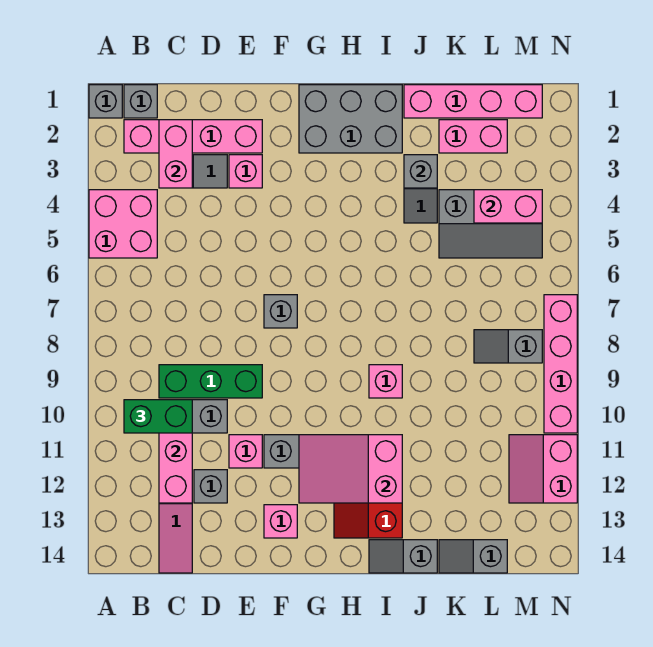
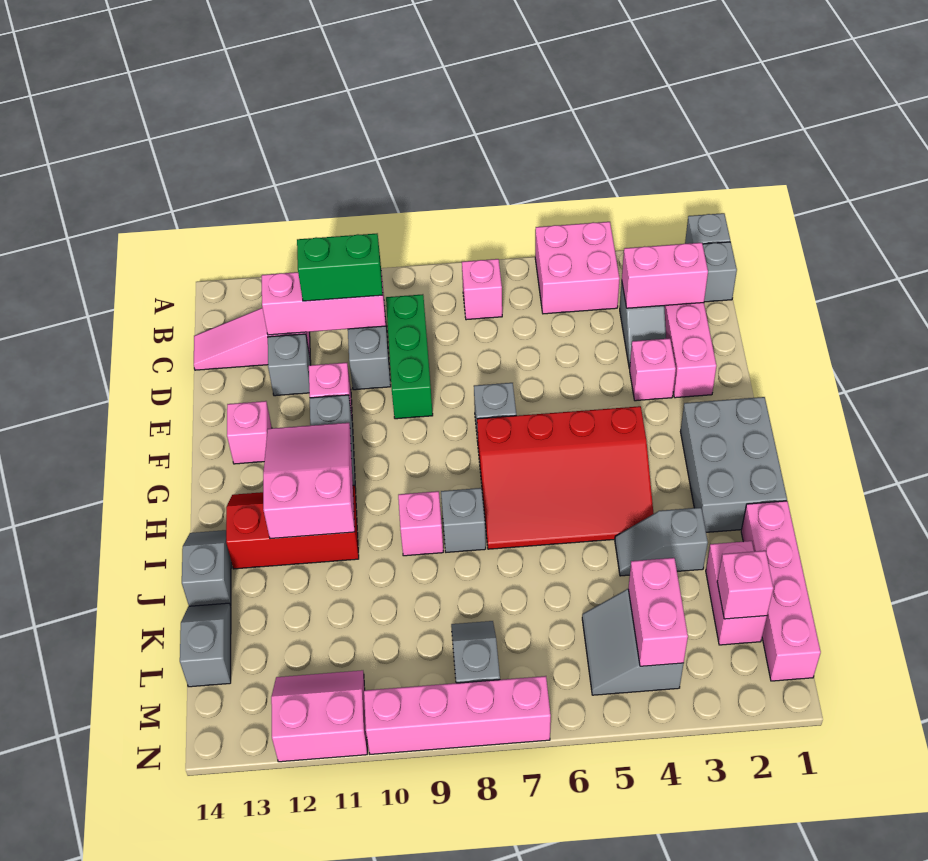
none -> pink 1x1 brick [462,259,502,320]
green 1x2 brick [124,400,192,433] -> green 1x2 brick turned to [297,234,383,301]
none -> red 3x4 slope [477,406,654,549]
grey 1x1 brick [404,155,437,188] -> grey 1x1 brick moved to [441,488,486,552]
grey 2x3 slope [439,190,542,258] -> grey 2x2 slope [582,589,684,695]
none -> pink 1x1 brick [717,551,773,619]

